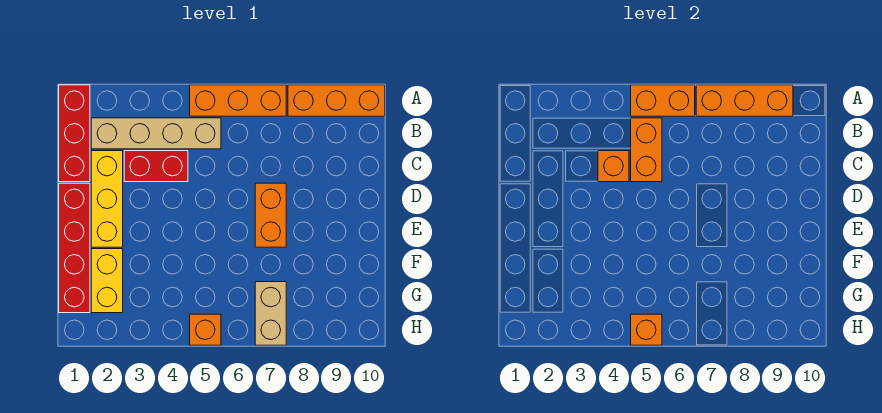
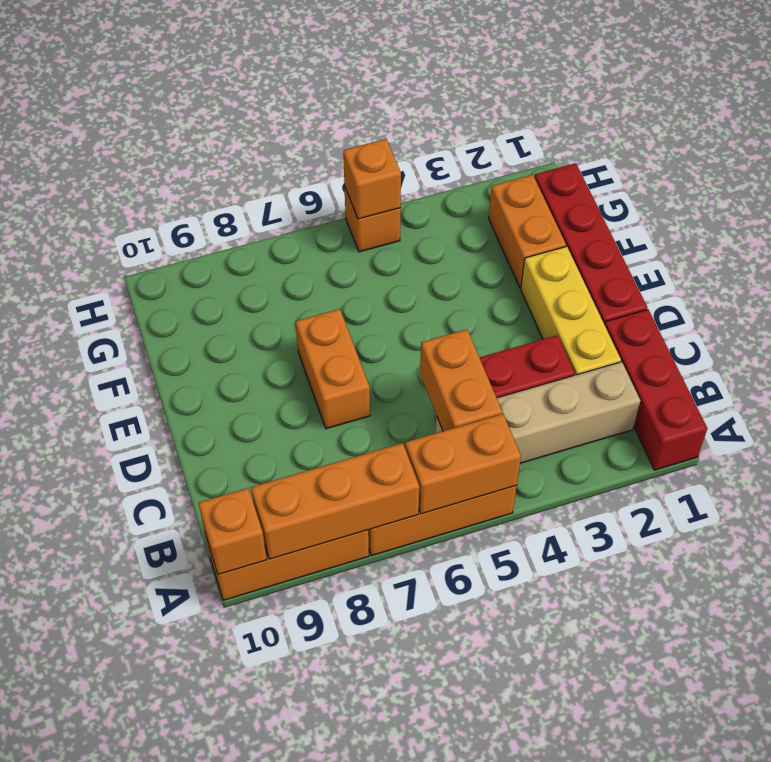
orange 1x1 brick [598,151,629,182] -> orange 1x1 brick moved to [199,488,267,574]
yellow 1x2 brick [91,249,123,313] -> orange 1x2 brick [489,175,566,288]
tan 1x2 brick [255,282,286,345] -> none

